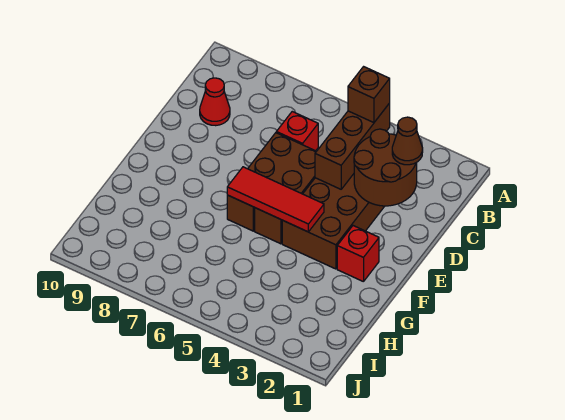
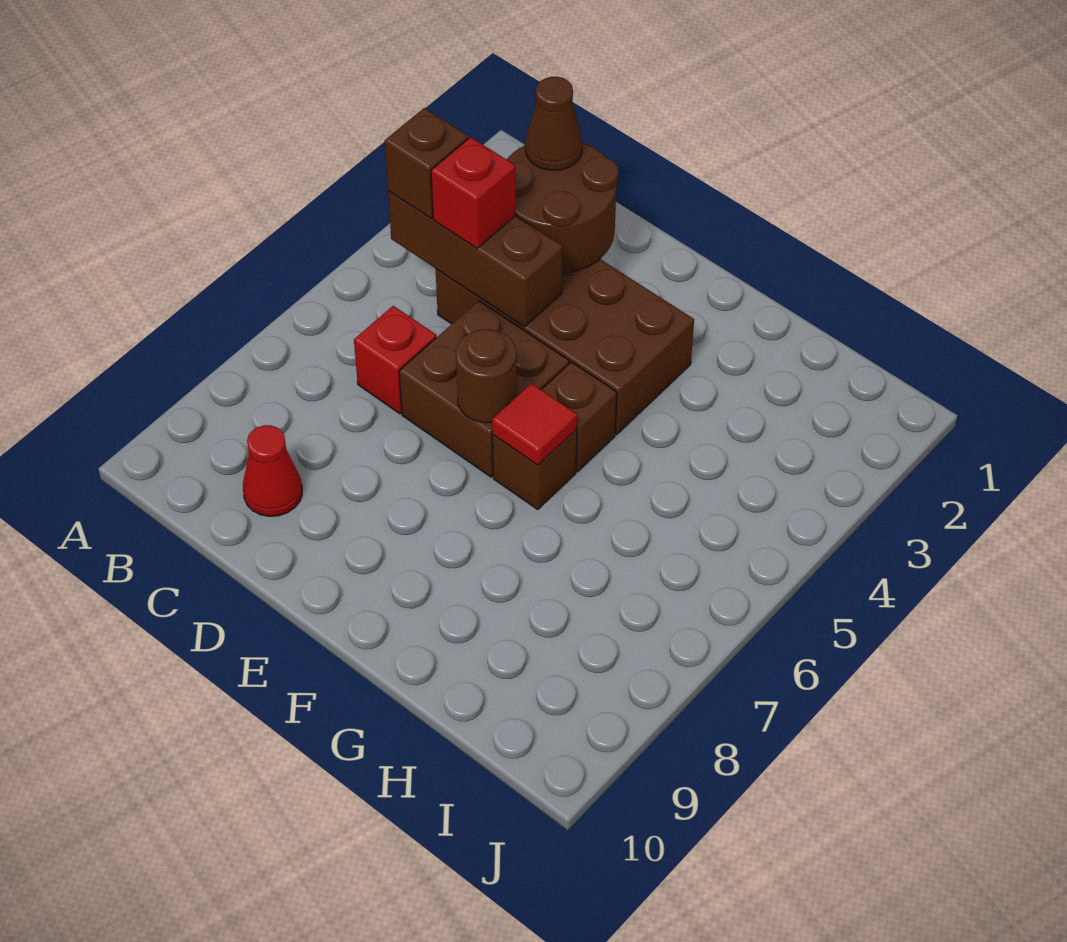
none -> brown 1x1 round brick [456,329,517,423]
red 1x1 brick [337,226,379,282] -> red 1x1 brick moved to [431,137,516,248]
red 1x3 tile [227,167,324,232] -> red 1x1 tile [492,383,577,465]

